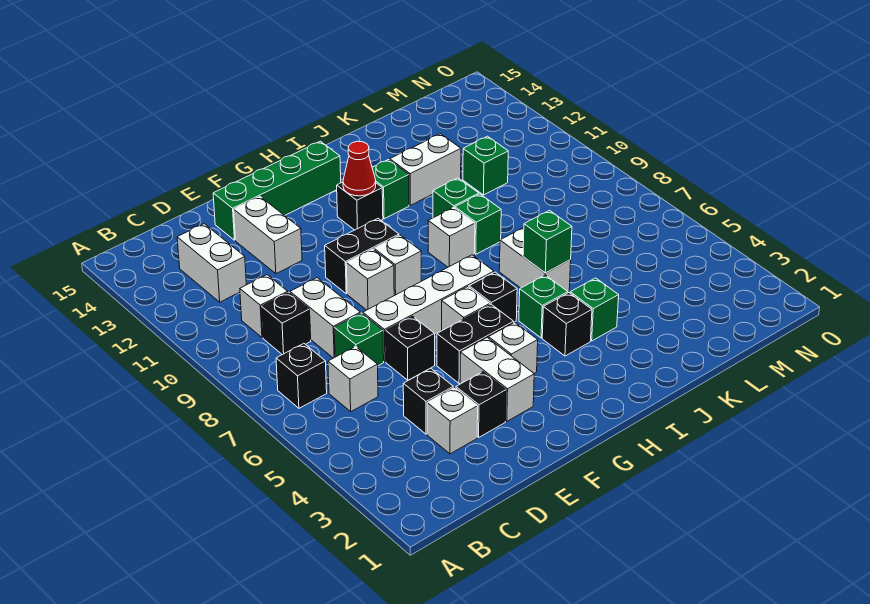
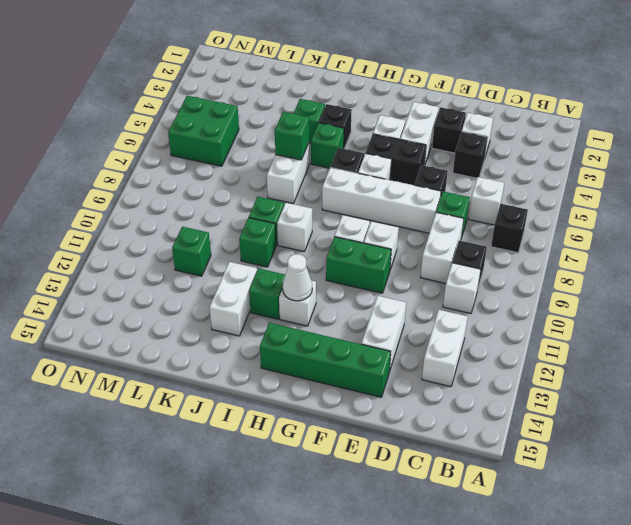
black 1x2 brick [325,219,399,294] -> green 1x2 brick [326,237,391,293]
black 1x1 brick [337,182,383,230] -> white 1x1 brick [279,281,316,326]
red 1x1 cone [343,141,376,196] -> white 1x1 cone [283,254,312,301]
white 1x2 brick [390,134,461,205] -> white 1x2 brick turned to [210,262,257,336]
none -> green 2x2 brick [168,96,239,166]

